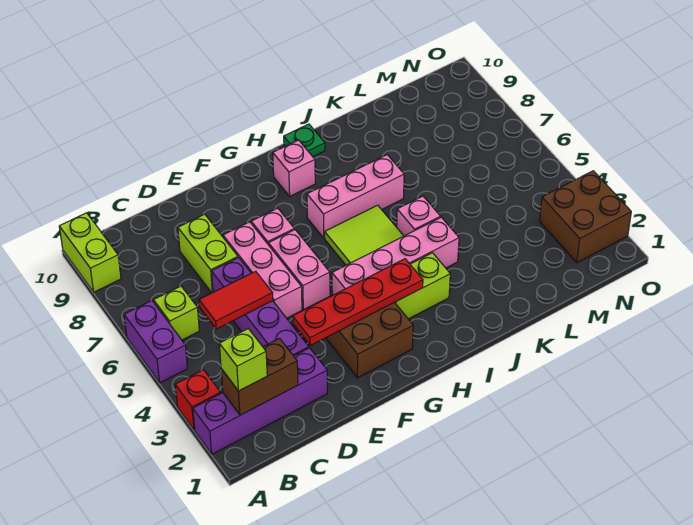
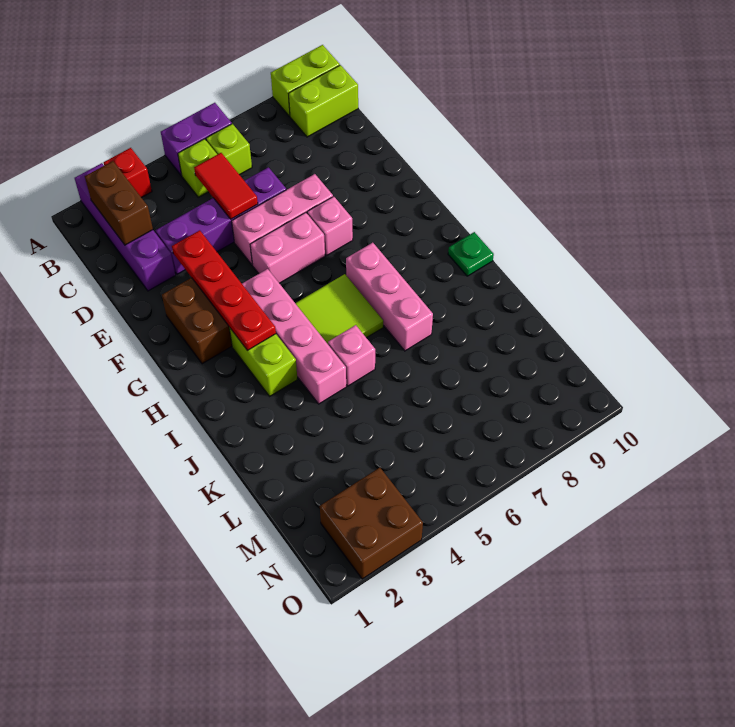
lime 1x1 brick [219,329,267,391] -> lime 1x1 brick moved to [178,139,217,197]
lime 1x2 brick [178,214,238,293] -> lime 1x2 brick moved to [289,65,358,137]
pink 1x1 brick [273,140,315,196] -> none

